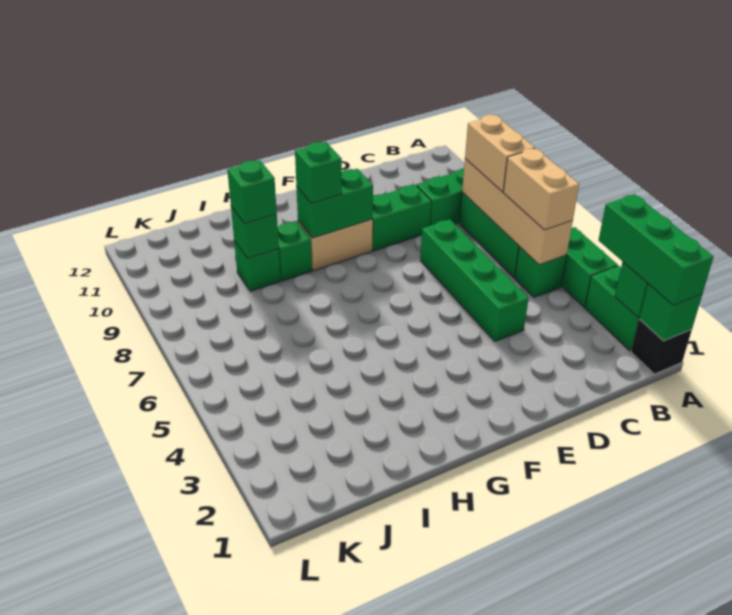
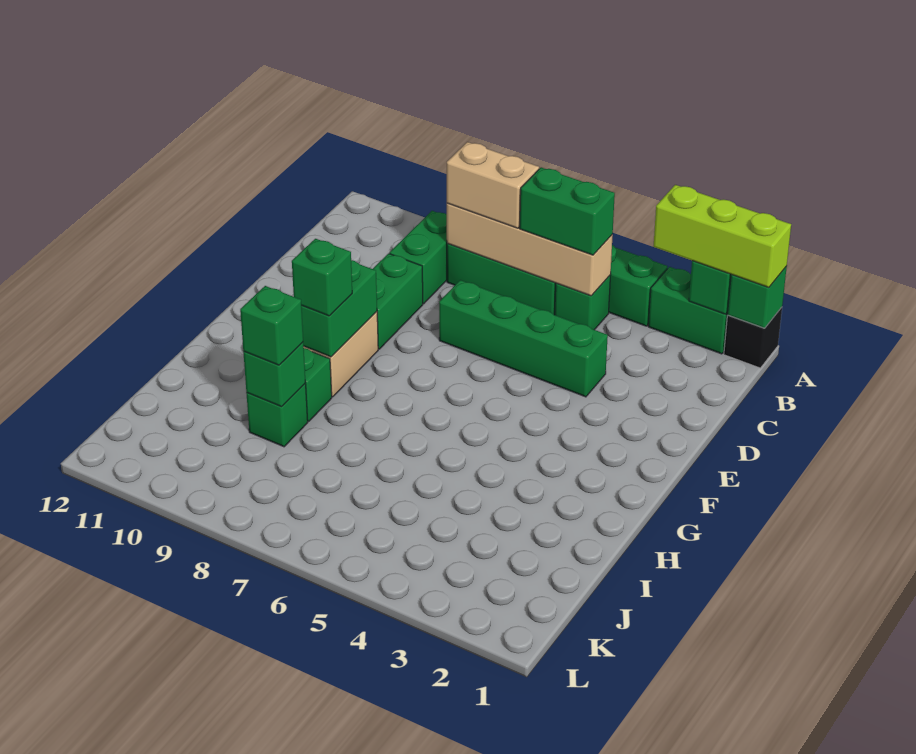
green 1x3 brick [598,194,713,305] -> lime 1x3 brick [653,185,791,287]
tan 1x2 brick [503,148,579,230] -> green 1x2 brick [520,167,615,255]

